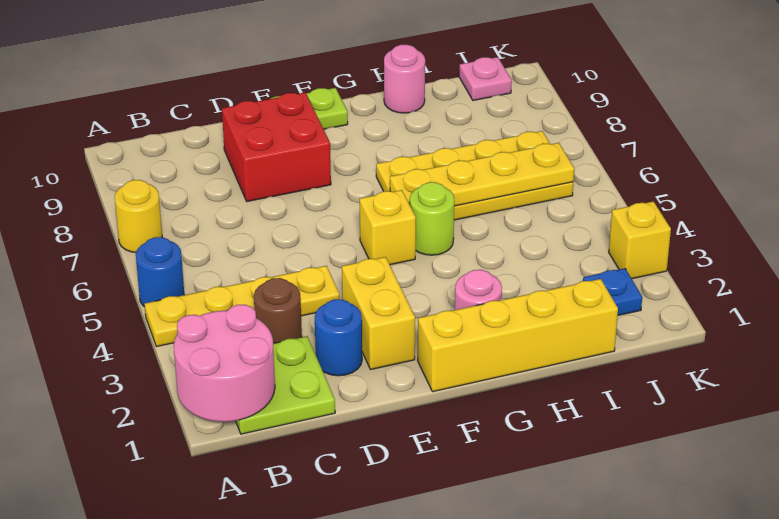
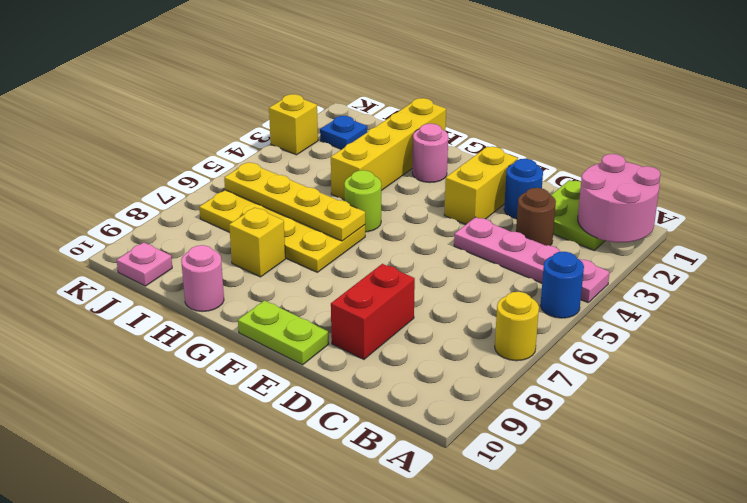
yellow 1x4 plate [145,266,340,347] -> pink 1x4 plate [454,217,610,302]
red 2x2 brick [222,93,331,202] -> red 1x2 brick [331,264,415,359]
yellow 1x4 brick [418,279,618,392] -> yellow 1x4 brick turned to [331,98,446,200]
yellow 1x1 brick [360,190,416,265] -> yellow 1x1 brick moved to [229,207,285,277]

